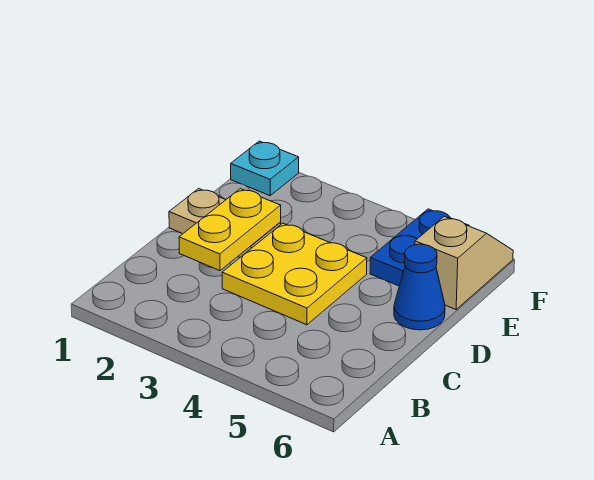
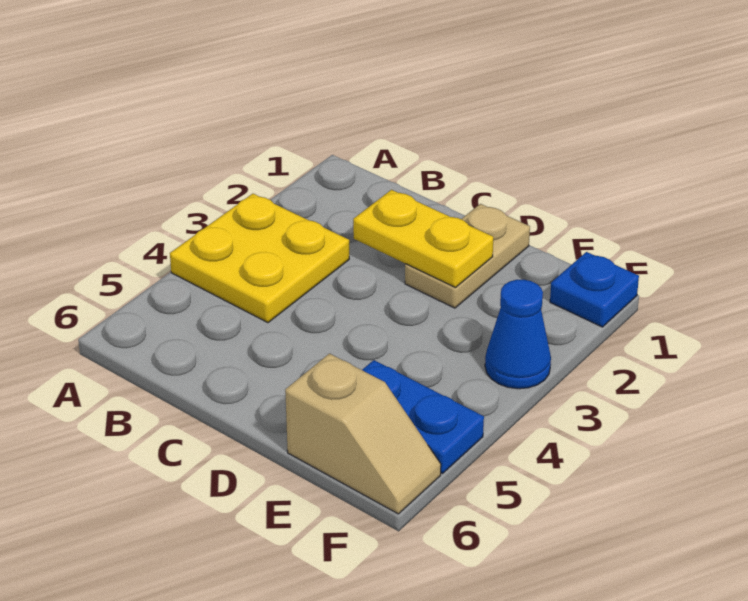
yellow 2x2 plate [222,223,367,325] -> yellow 2x2 plate moved to [170,194,349,323]
blue 1x1 cone [394,244,445,330] -> blue 1x1 cone moved to [485,280,551,389]
cyan 1x1 plate [231,141,299,196] -> blue 1x1 plate [550,252,639,327]

